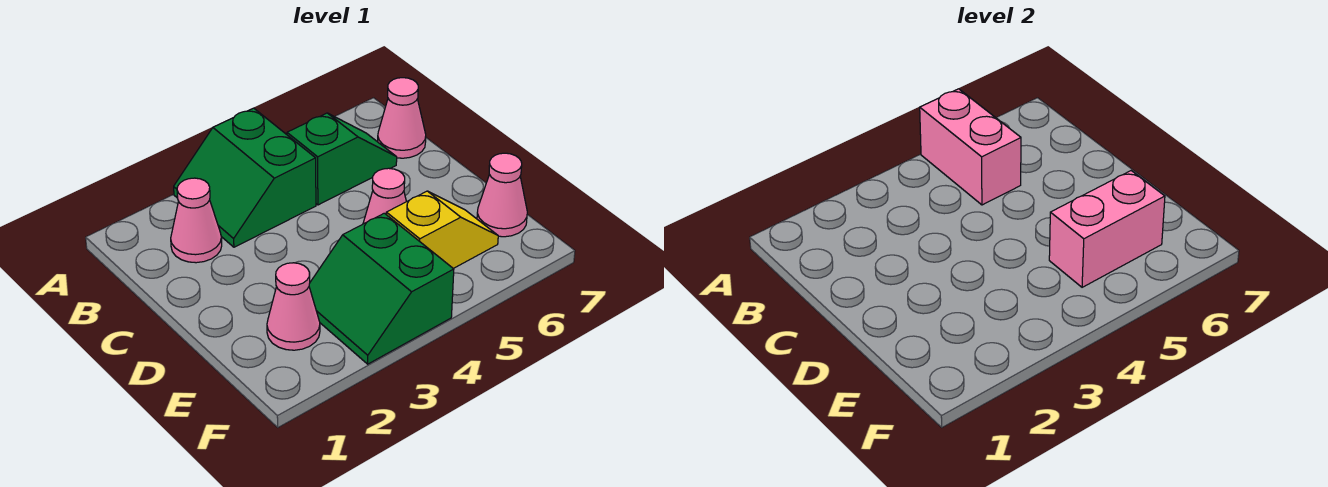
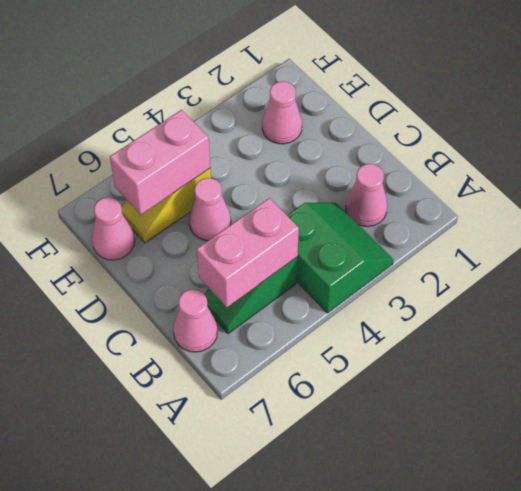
pink 1x2 brick [920,89,1021,205] -> pink 1x2 brick turned to [197,198,299,307]
green 2x2 slope [309,213,454,364] -> none

